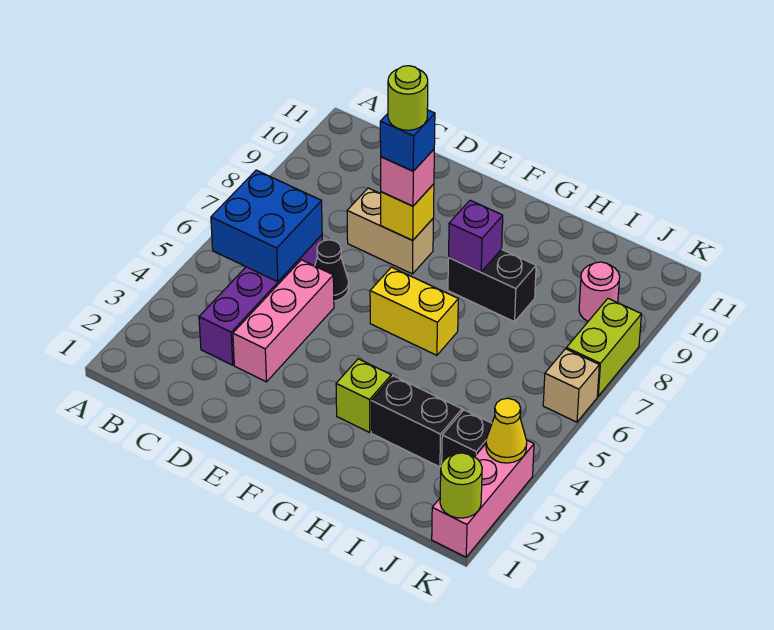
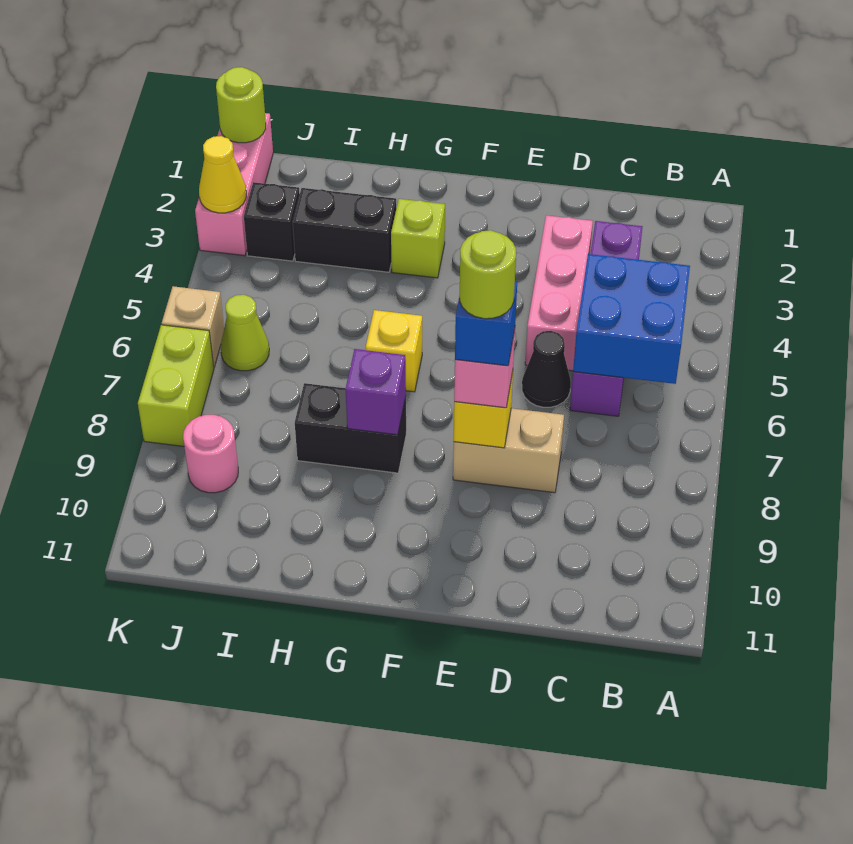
yellow 1x2 brick [370,267,458,355] -> yellow 1x1 brick [366,310,422,392]
none -> lime 1x1 cone [221,295,269,371]

